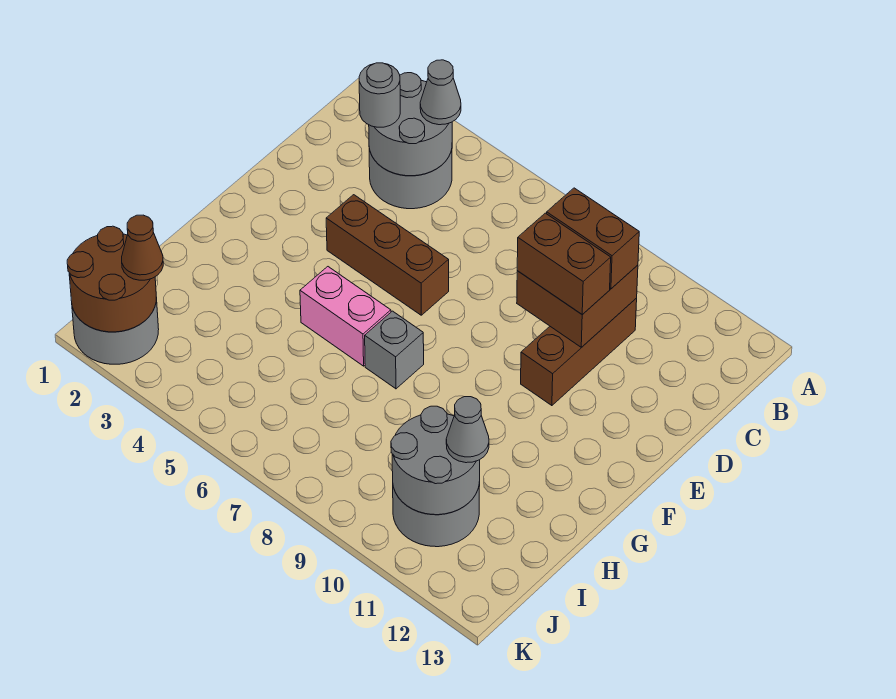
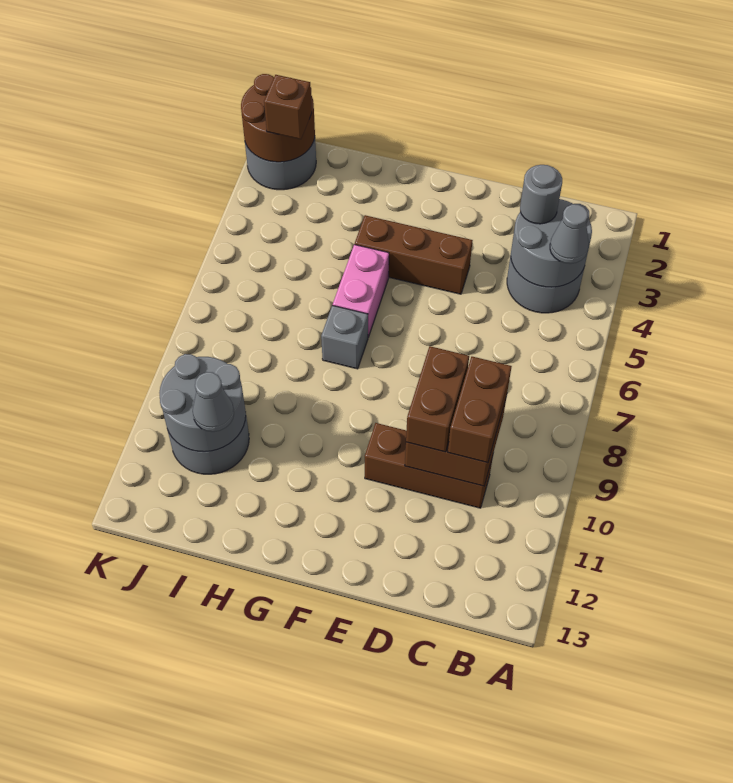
brown 1x3 brick [326,195,449,315] -> brown 1x3 brick turned to [355,215,473,294]
brown 1x1 cone [122,215,163,280] -> brown 1x1 brick [264,75,312,139]

